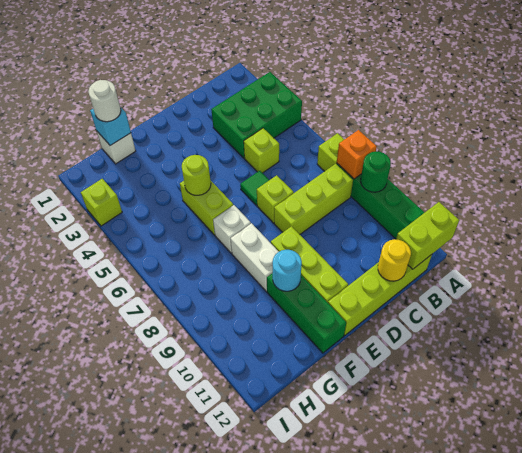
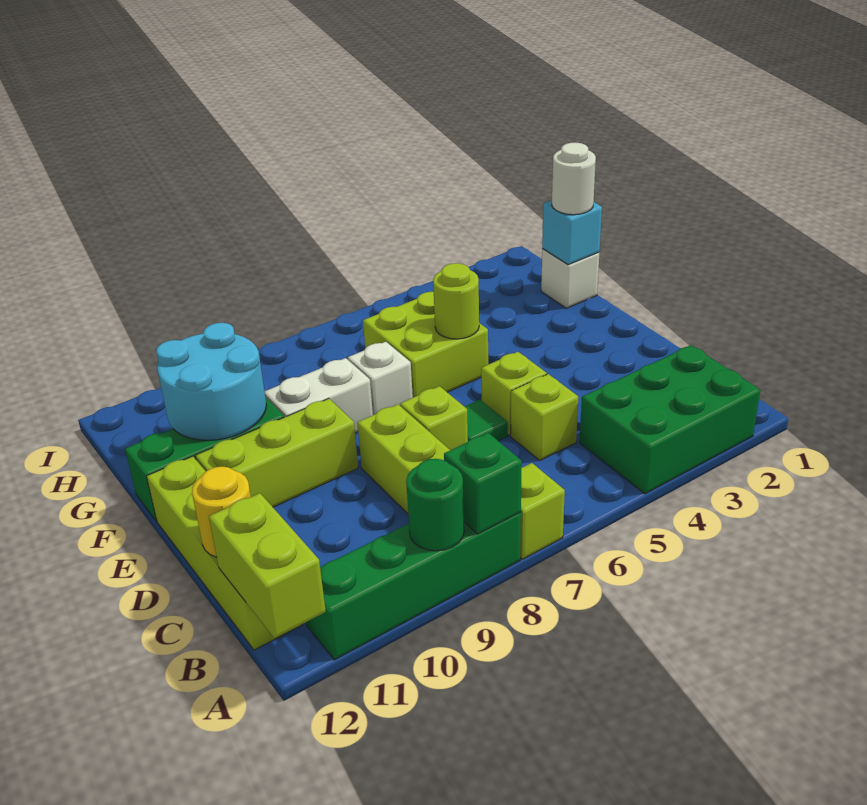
green 2x3 brick [211,72,302,158] -> green 2x3 brick turned to [580,345,760,494]
orange 1x1 brick [337,130,377,179] -> green 1x1 brick [444,433,522,534]
lime 1x2 brick [180,181,233,235] -> lime 2x2 brick [363,292,488,397]
cyan 1x1 round brick [273,250,302,291] -> cyan 2x2 round brick [156,323,266,440]
lime 1x1 brick [81,179,122,226] -> lime 1x1 brick moved to [481,352,547,436]

